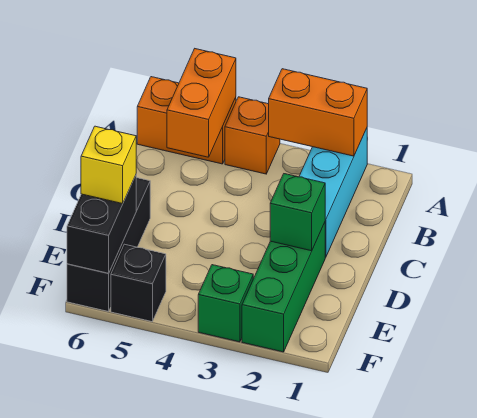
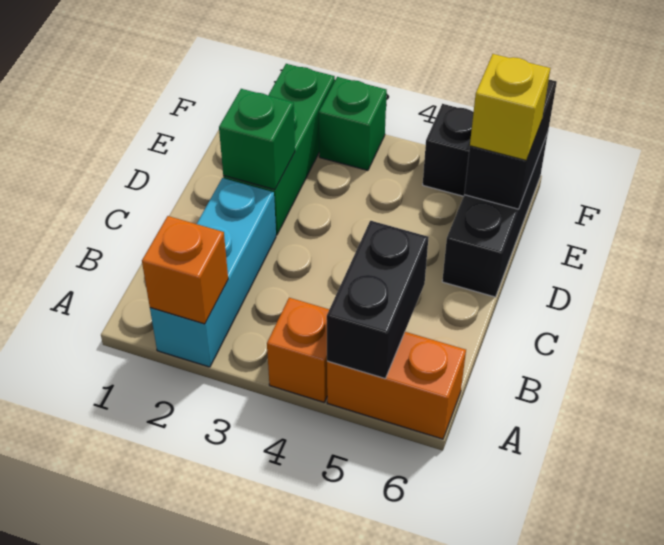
orange 1x2 brick [269,69,367,156] -> orange 1x1 brick [142,216,228,324]
orange 1x2 brick [167,49,236,157] -> black 1x2 brick [327,221,428,378]

